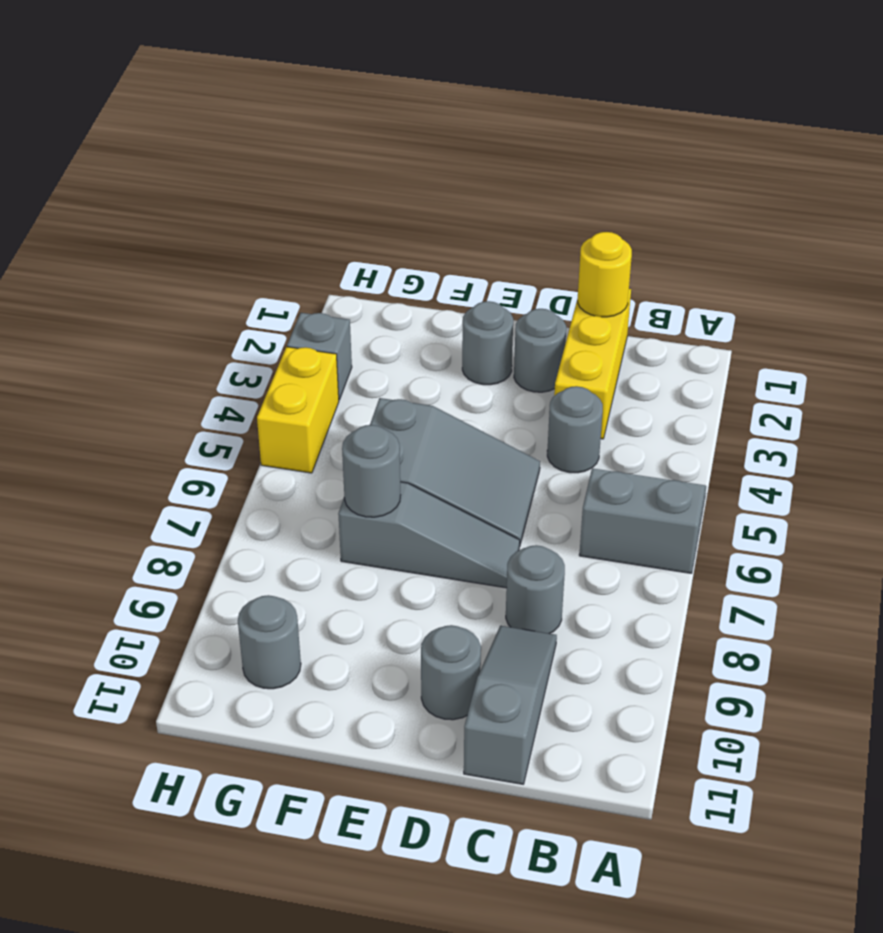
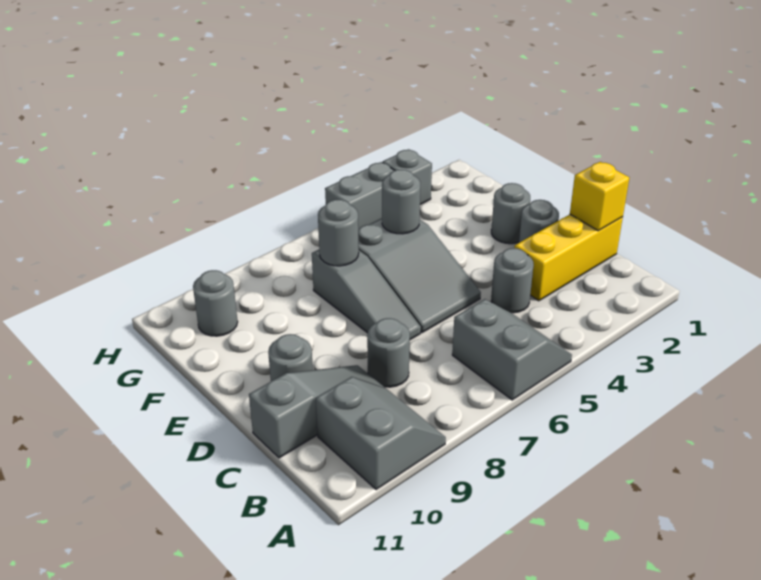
none -> grey 2x2 slope [316,377,446,490]
yellow 1x1 round brick [578,232,632,317] -> yellow 1x1 brick [570,162,629,231]
none -> grey 1x1 round brick [382,170,420,234]
yellow 1x2 brick [257,347,339,473] -> grey 1x2 brick [325,162,395,230]

